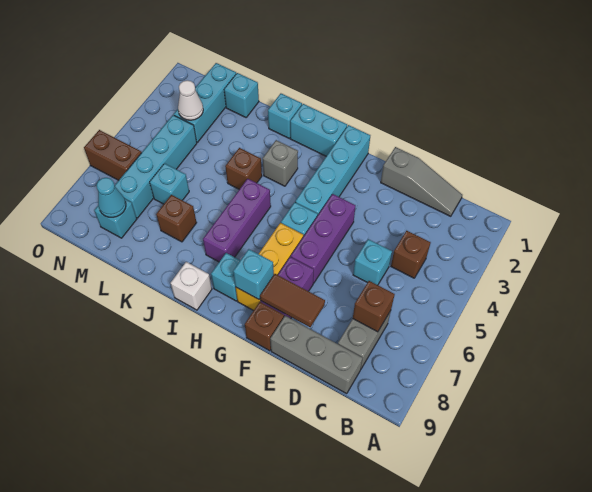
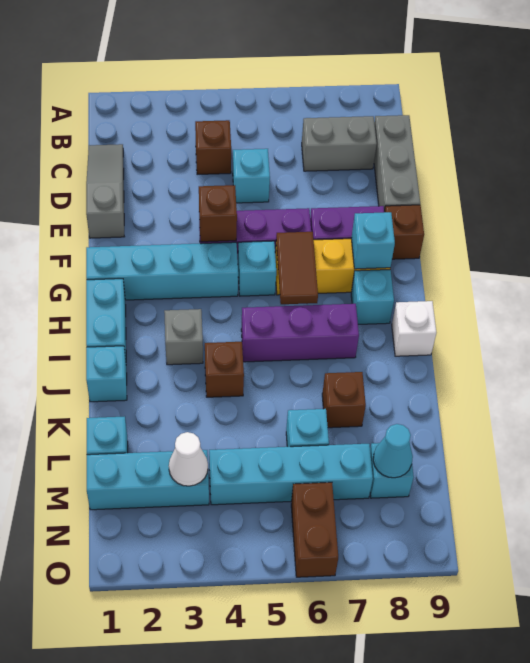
brown 1x1 brick [353,281,395,332] -> brown 1x1 brick moved to [199,185,237,242]
brown 1x2 tile [260,274,325,327] -> brown 1x2 tile moved to [276,232,318,304]

